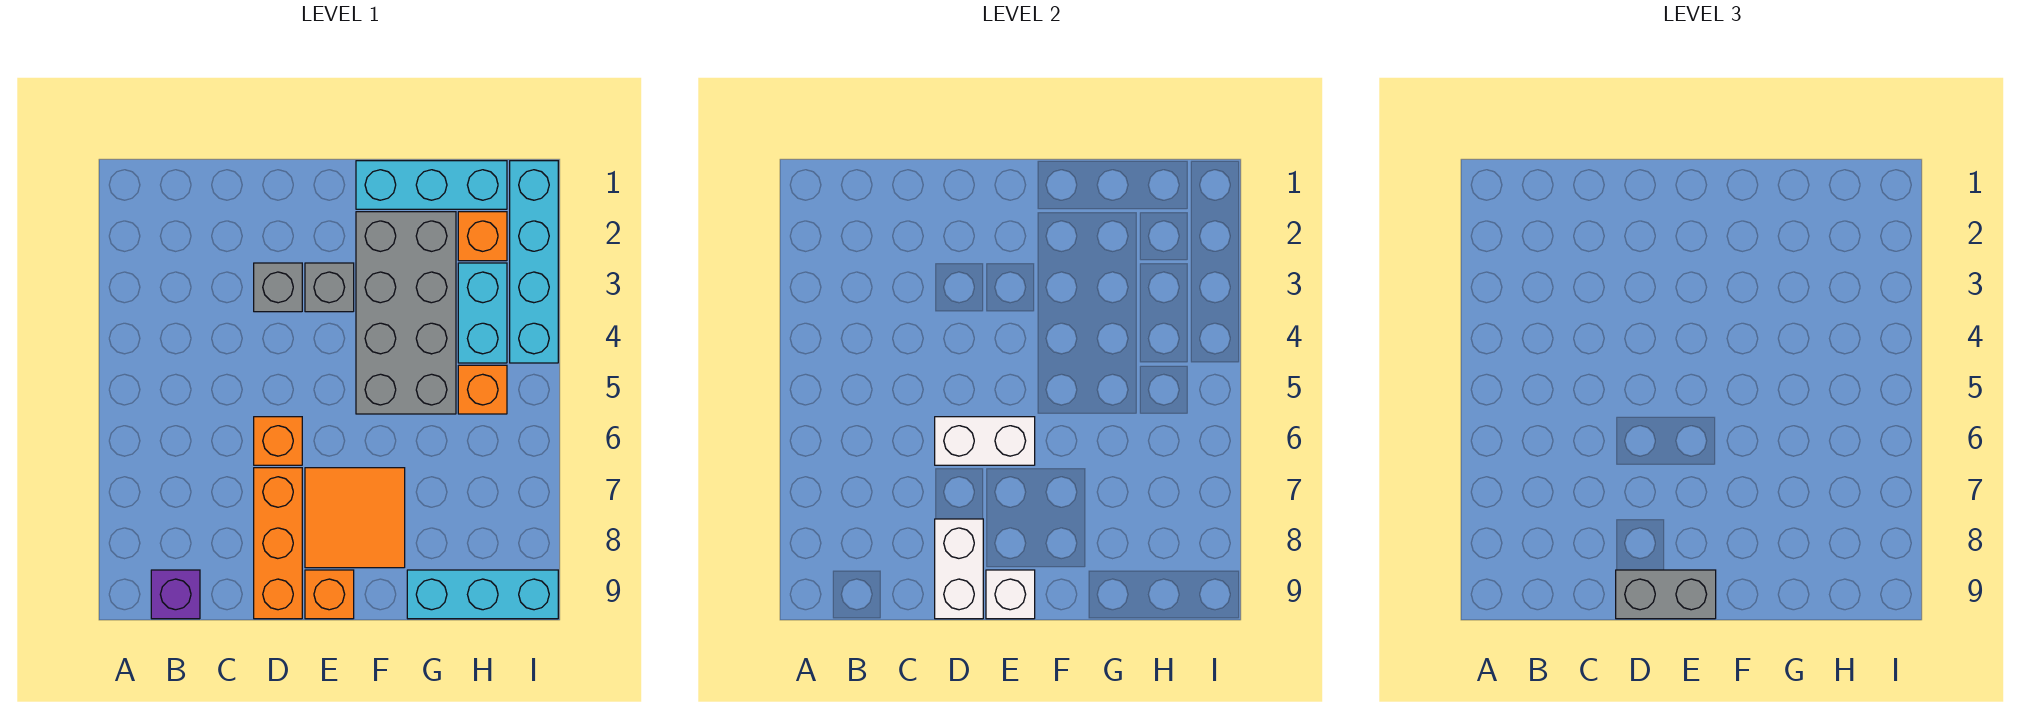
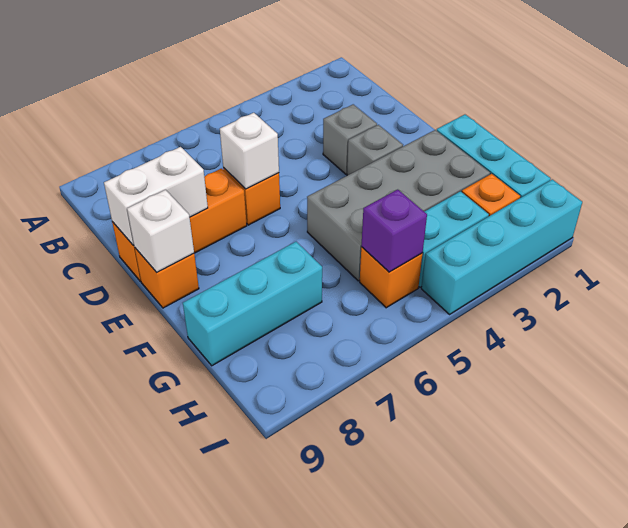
purple 1x1 brick [151,570,200,619] -> purple 1x1 brick moved to [361,190,427,272]
white 1x2 brick [935,417,1035,465] -> white 1x1 brick [220,113,279,189]
grey 1x2 brick [1616,570,1716,619] -> none
orange 2x2 tile [305,468,405,568] -> none
cyan 1x3 brick [407,570,558,619] -> cyan 1x3 brick turned to [183,242,322,366]

